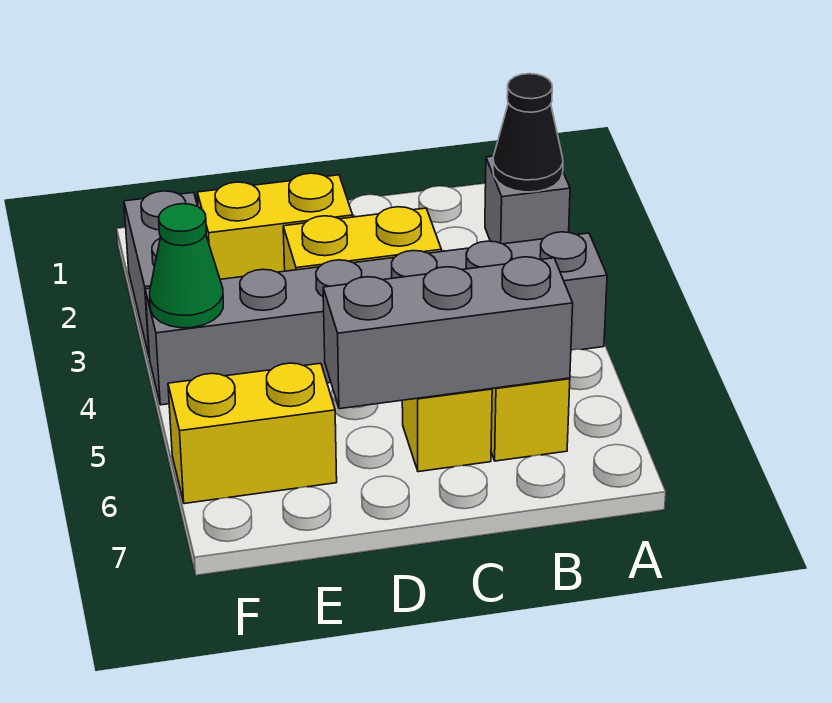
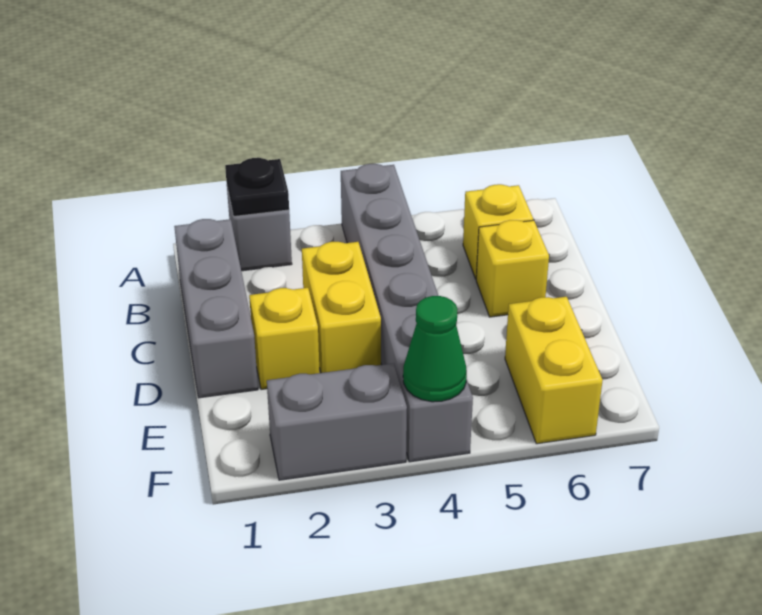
black 1x1 cone [493,74,563,192] -> black 1x1 plate [225,158,289,217]
grey 1x3 brick [323,257,573,409] -> grey 1x3 brick moved to [174,219,258,398]
yellow 1x2 brick [197,173,353,279] -> yellow 1x1 brick [249,288,320,389]

